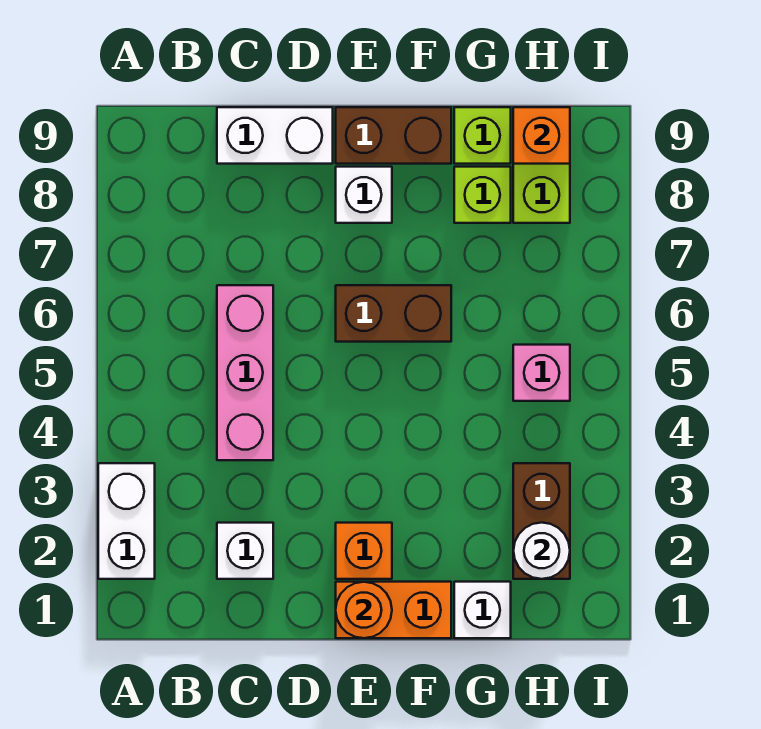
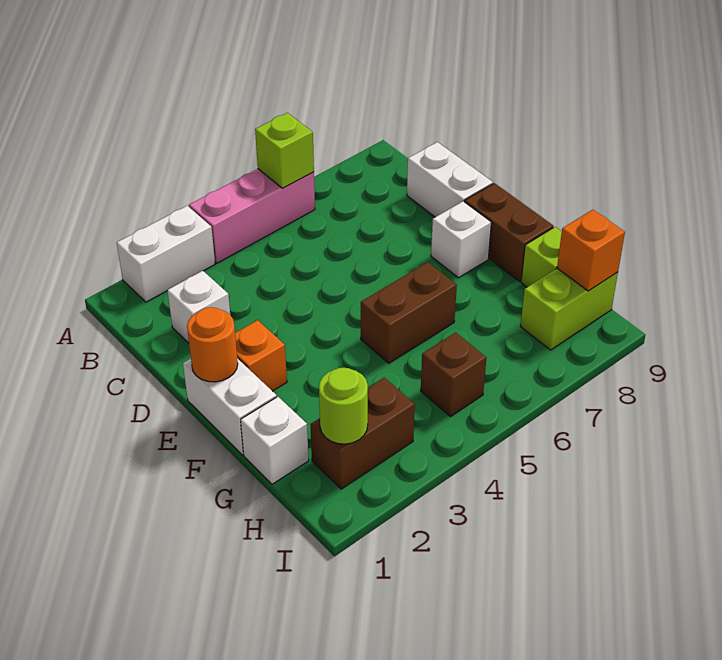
pink 1x3 brick [217,285,273,460] -> pink 1x3 brick moved to [189,169,315,263]
orange 1x2 brick [336,582,451,638] -> white 1x2 brick [183,358,277,455]
brown 1x2 brick [336,285,451,342] -> brown 1x2 brick turned to [361,262,457,363]
lime 1x1 brick [454,167,511,223] -> lime 1x1 brick moved to [255,113,314,188]
white 1x1 round brick [513,523,570,579] -> lime 1x1 round brick [319,368,368,444]
pink 1x1 brick [513,345,570,401] -> brown 1x1 brick [421,332,486,417]

